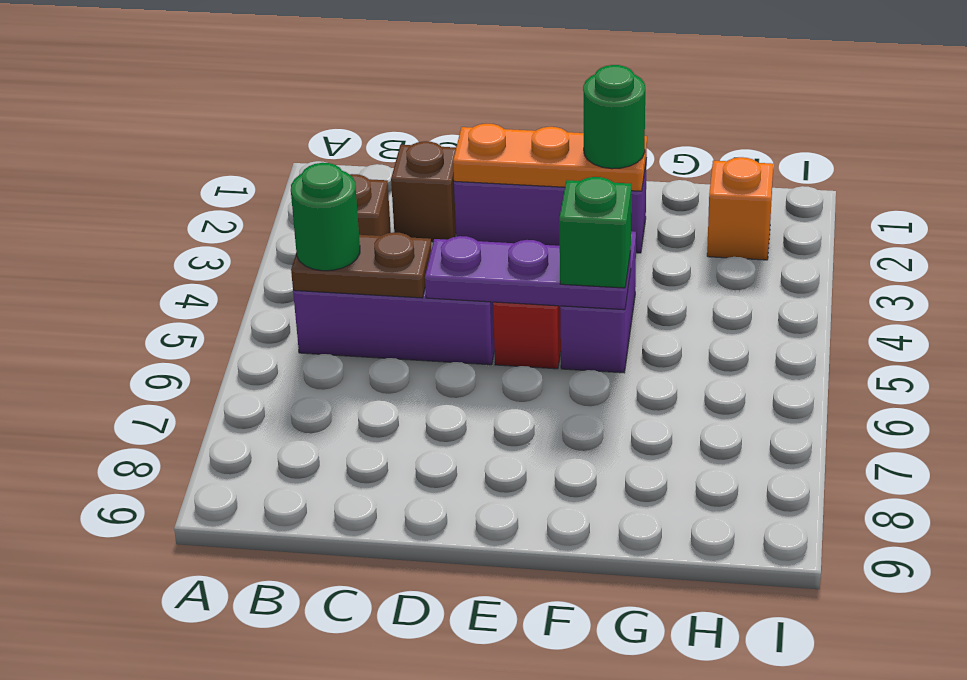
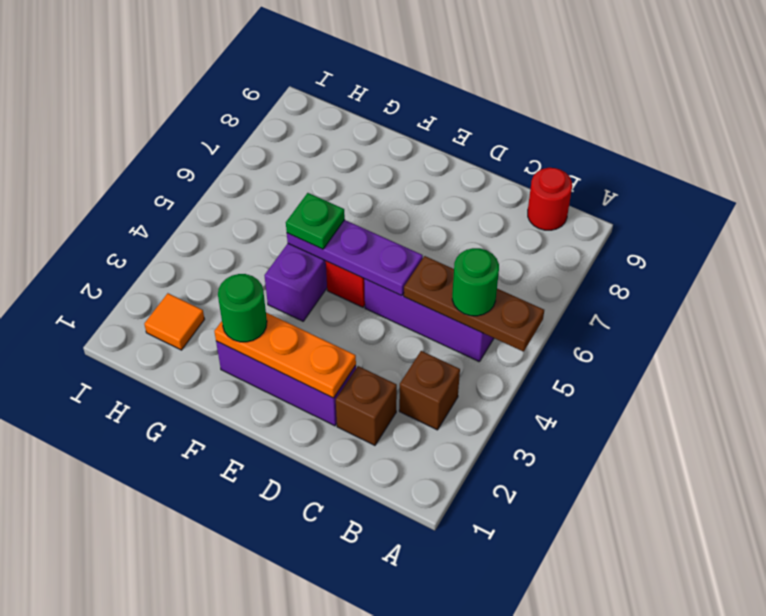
brown 1x2 plate [291,232,432,298] -> brown 1x3 plate [404,256,544,352]
none -> red 1x1 round brick [528,168,572,230]
green 1x1 brick [559,177,631,288] -> green 1x1 plate [286,193,345,249]
orange 1x1 brick [707,157,773,260] -> orange 1x1 tile [144,293,205,350]

